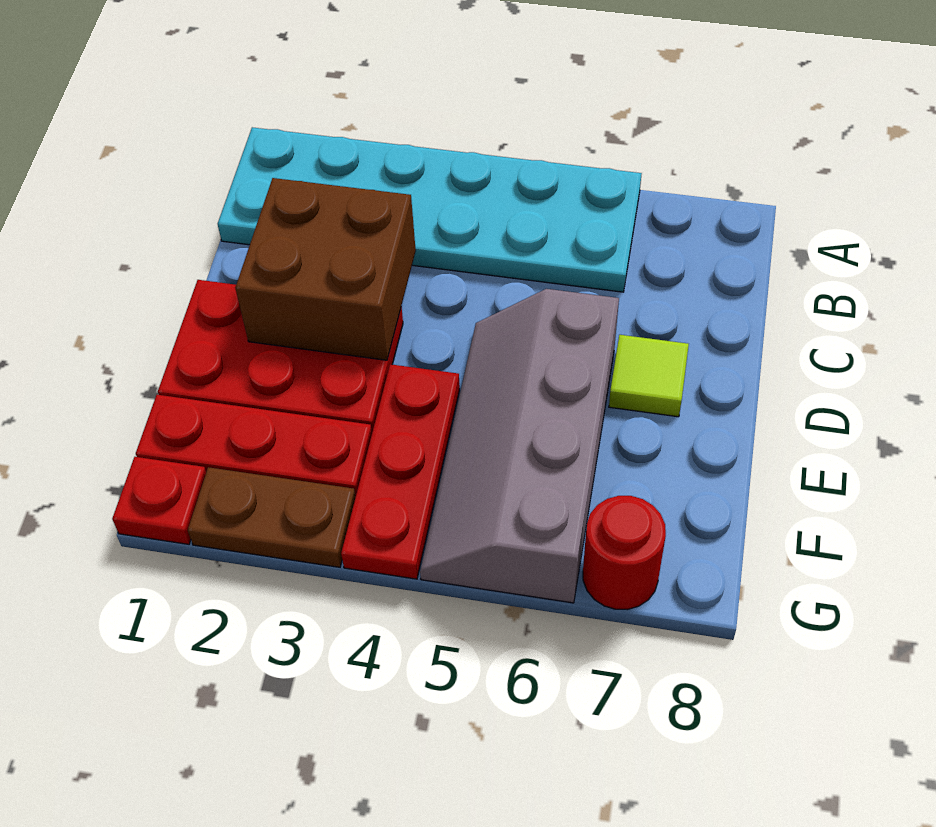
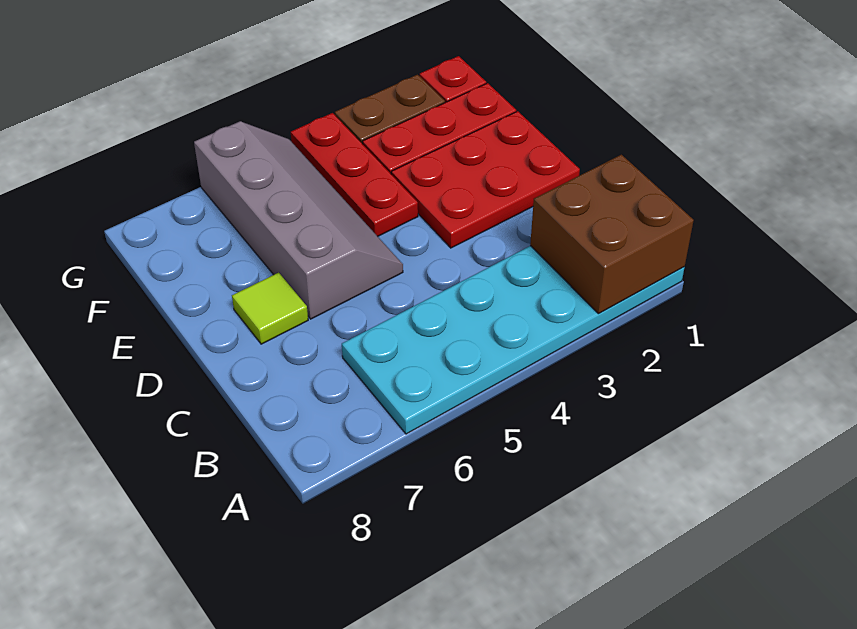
brown 2x2 brick [235,178,416,360] -> brown 2x2 brick moved to [530,155,694,314]
red 1x1 round brick [583,496,666,610] -> none

